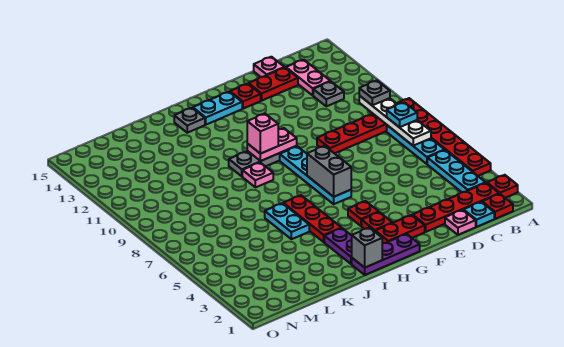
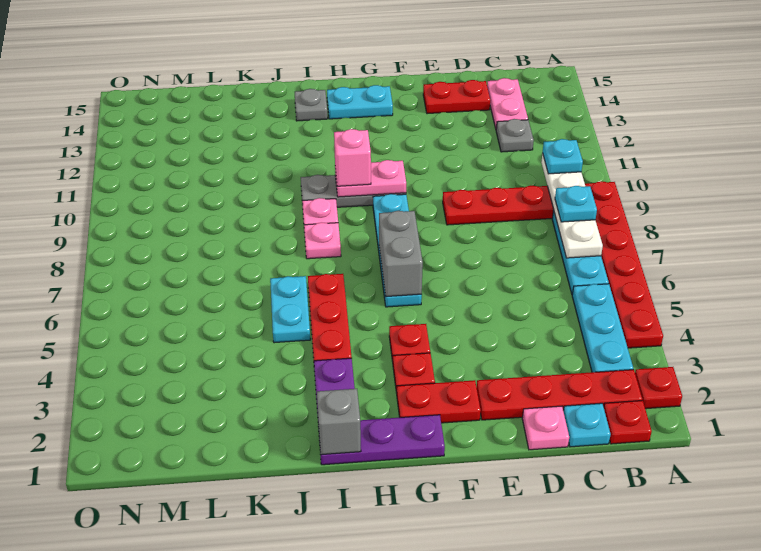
grey 1x1 plate [359,80,390,105] -> cyan 1x1 plate [543,139,583,174]
pink 1x1 plate [254,57,284,77] -> pink 1x1 plate moved to [304,222,341,259]
red 1x1 plate [230,84,261,109] -> none

